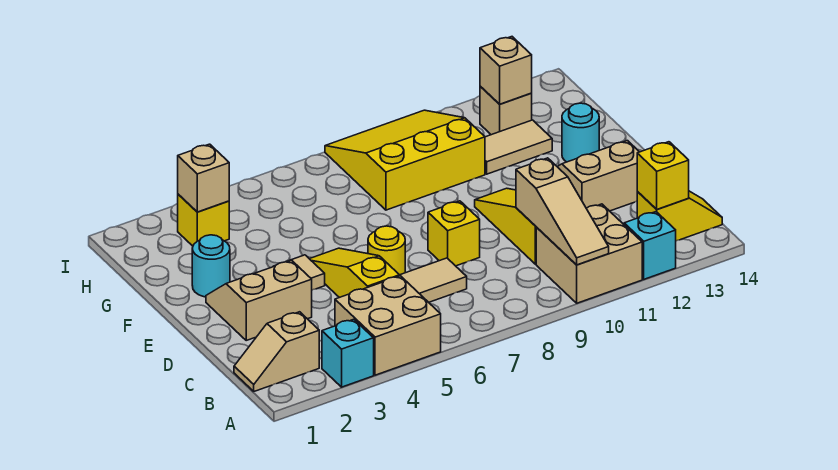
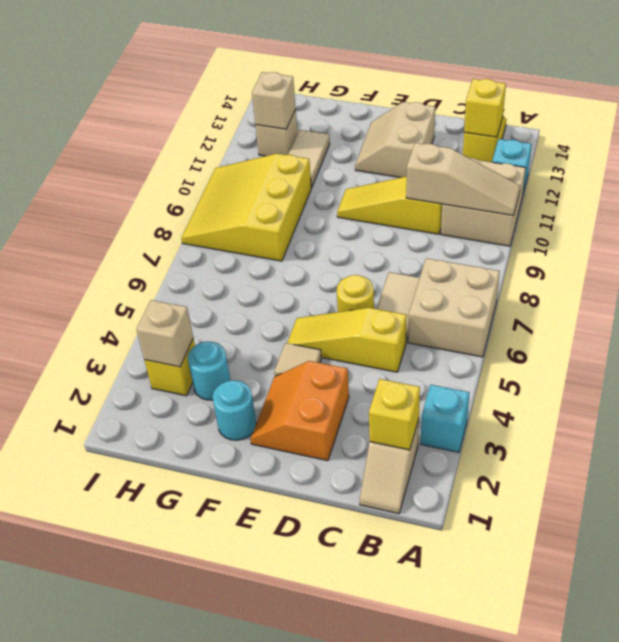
tan 2x2 brick [335,276,441,375] -> tan 2x2 brick moved to [408,258,500,357]
tan 2x2 slope [206,260,312,340] -> orange 2x2 slope [250,361,349,461]
yellow 1x1 brick [428,201,480,266] -> yellow 1x1 brick moved to [369,379,420,450]
cyan 1x1 round brick [562,103,599,162] -> cyan 1x1 round brick moved to [188,341,230,400]

